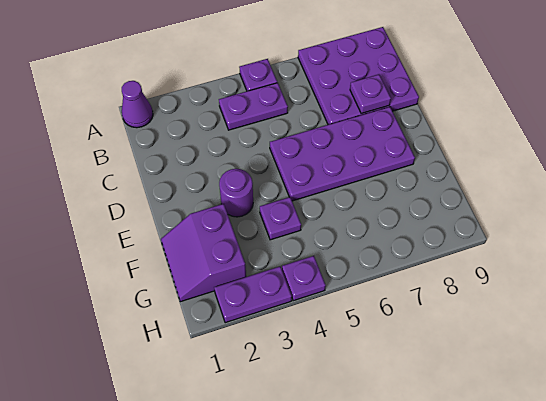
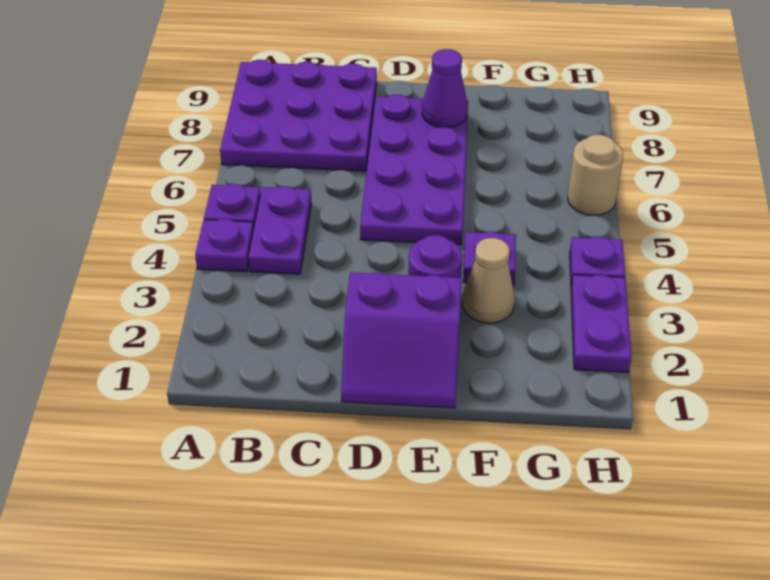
purple 1x1 cone [122,81,153,128] -> purple 1x1 cone moved to [422,49,468,128]
purple 1x1 plate [350,75,391,113] -> purple 1x1 plate moved to [195,219,254,272]
purple 2x2 slope [161,204,246,302] -> purple 2x2 slope moved to [341,272,462,408]
none -> tan 1x1 cone [462,238,515,323]
none -> tan 1x1 round brick [568,135,623,215]

